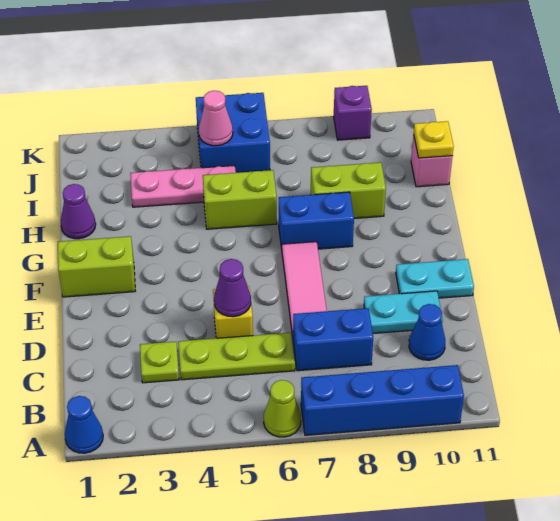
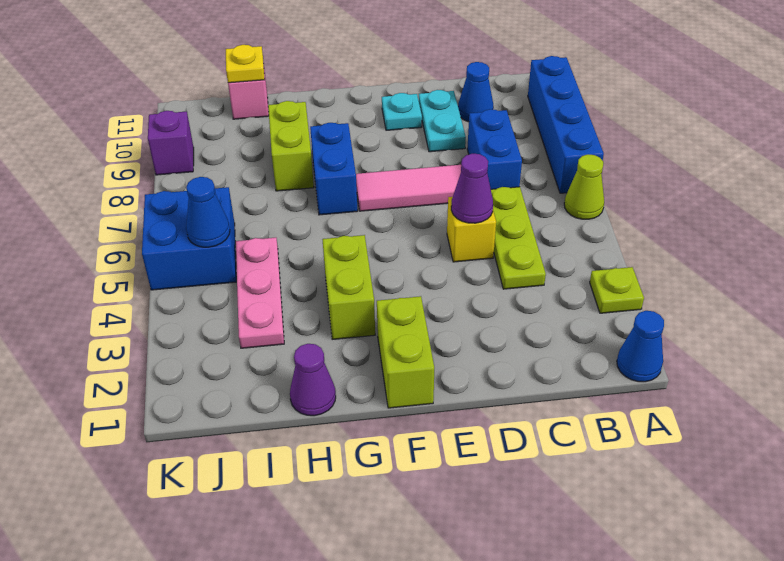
lime 1x1 plate [140,342,179,383] -> lime 1x1 plate moved to [590,267,644,313]
cyan 1x2 plate [396,259,474,298] -> cyan 1x1 plate [382,93,422,130]
lime 1x2 brick [203,170,277,229] -> lime 1x2 brick moved to [322,235,375,339]
pink 1x1 cone [199,91,233,146] -> blue 1x1 cone [186,177,230,247]

